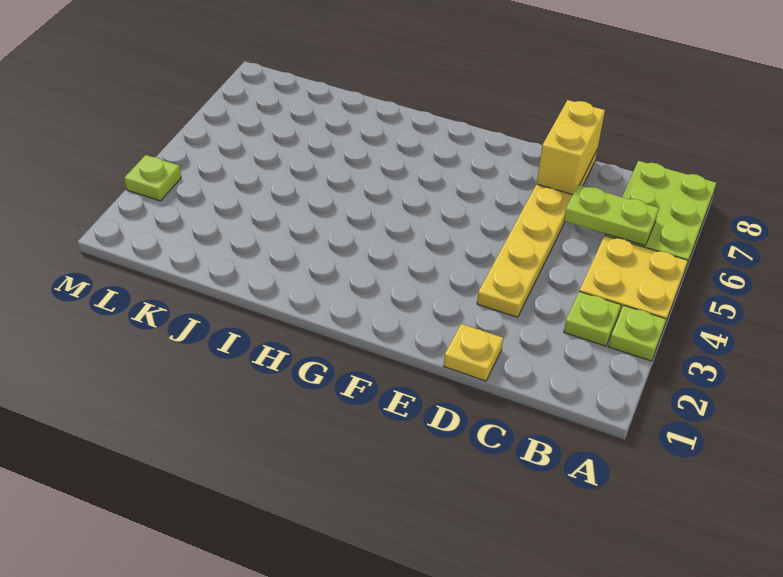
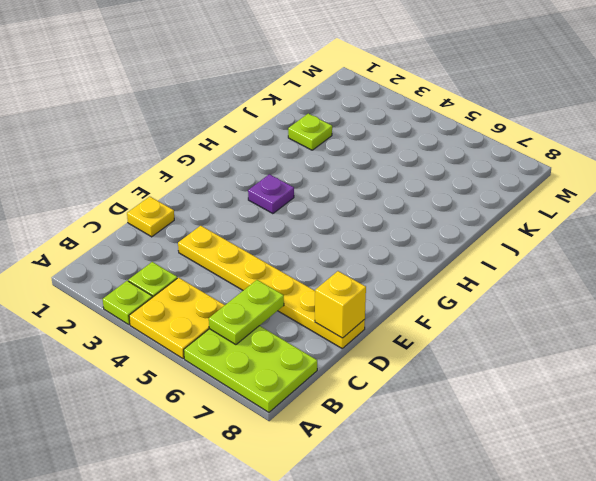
yellow 1x2 brick [537,100,605,195] -> yellow 1x1 brick [315,271,366,338]
none -> purple 1x1 plate [248,174,294,214]
lime 1x1 plate [124,155,181,201] -> lime 1x1 plate moved to [288,114,332,150]

